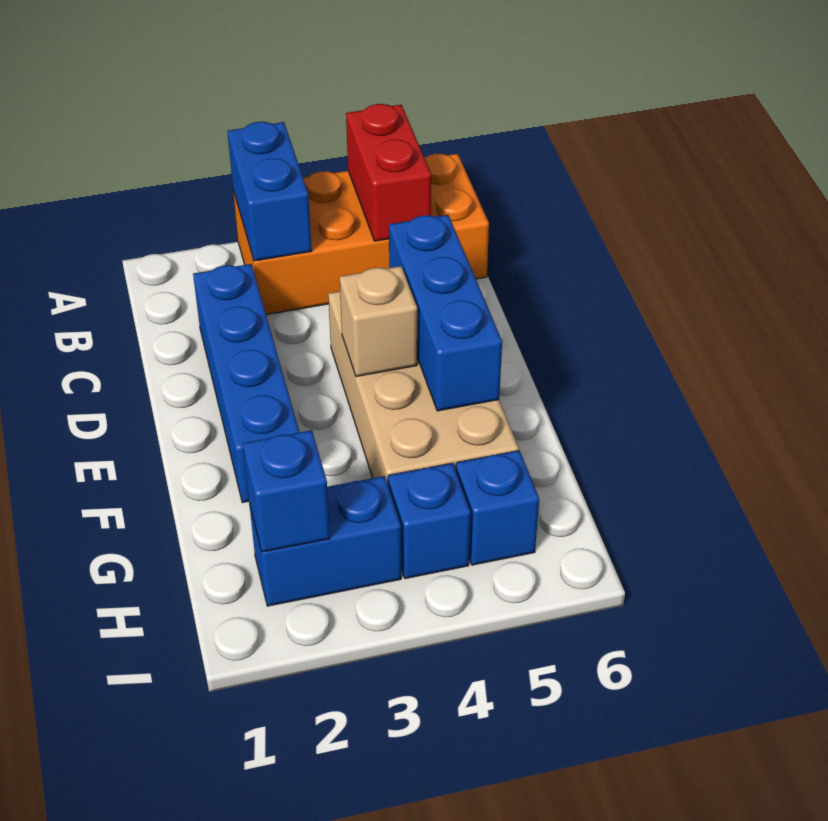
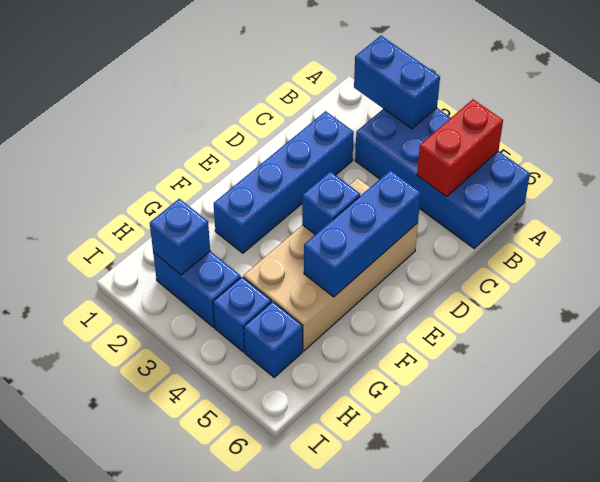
orange 2x4 brick [233,154,489,315] -> blue 2x4 brick [355,108,530,248]
blue 1x2 brick [227,122,312,261] -> blue 1x2 brick turned to [354,36,440,129]
tan 1x1 brick [340,266,417,376] -> blue 1x1 brick [302,171,360,235]

